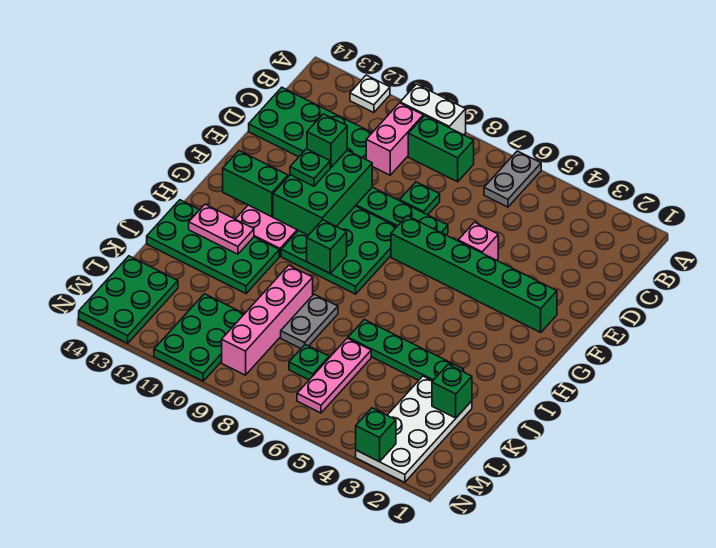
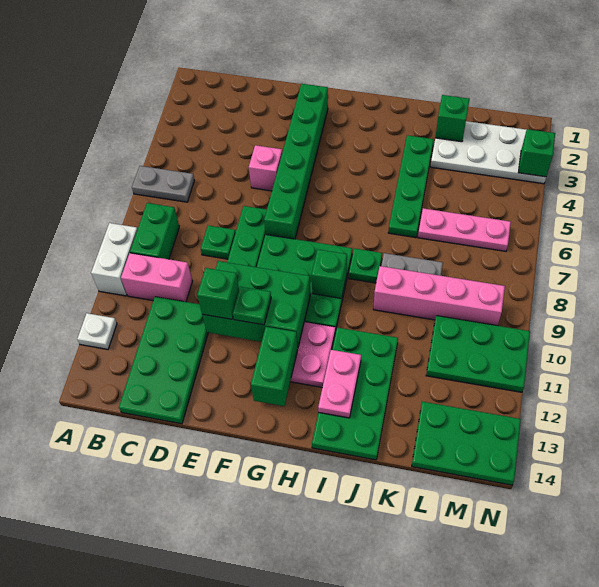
green 1x1 plate [289,344,329,380] -> green 1x1 plate moved to [349,248,382,283]

